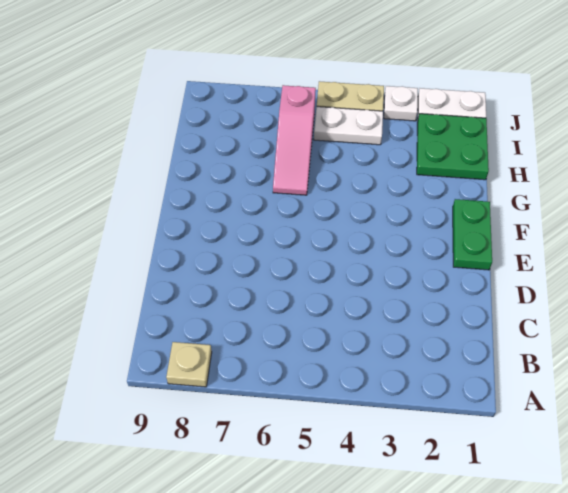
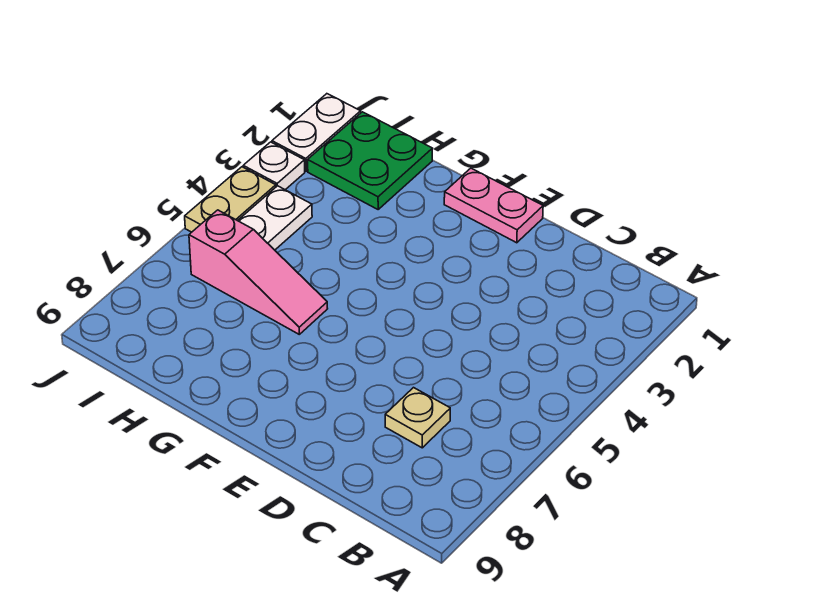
tan 1x1 plate [166,342,212,387] -> tan 1x1 plate moved to [385,388,450,448]
green 1x2 plate [453,199,492,270] -> pink 1x2 plate [444,168,543,243]

